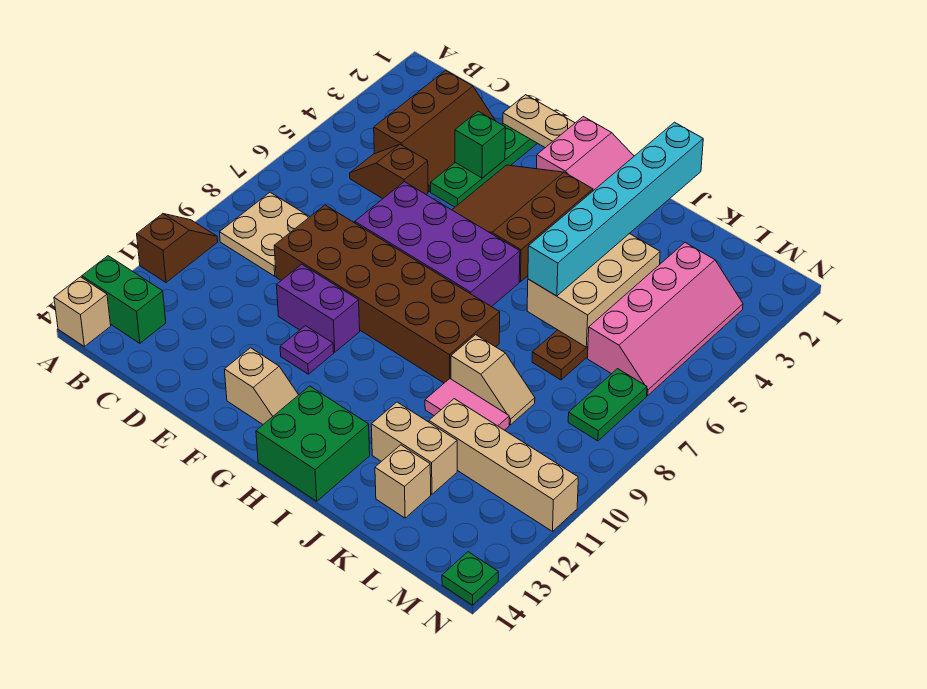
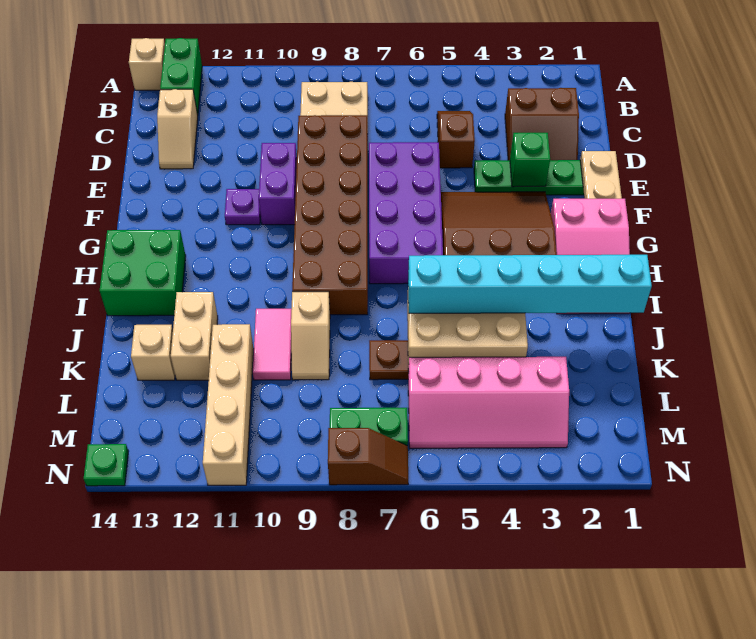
brown 1x2 slope [137,214,218,282] -> brown 1x2 slope moved to [328,428,408,485]
brown 2x3 slope [374,70,495,192] -> brown 2x2 slope [505,88,579,160]
tan 1x2 slope [224,348,298,424] -> tan 1x2 slope moved to [157,89,198,169]

